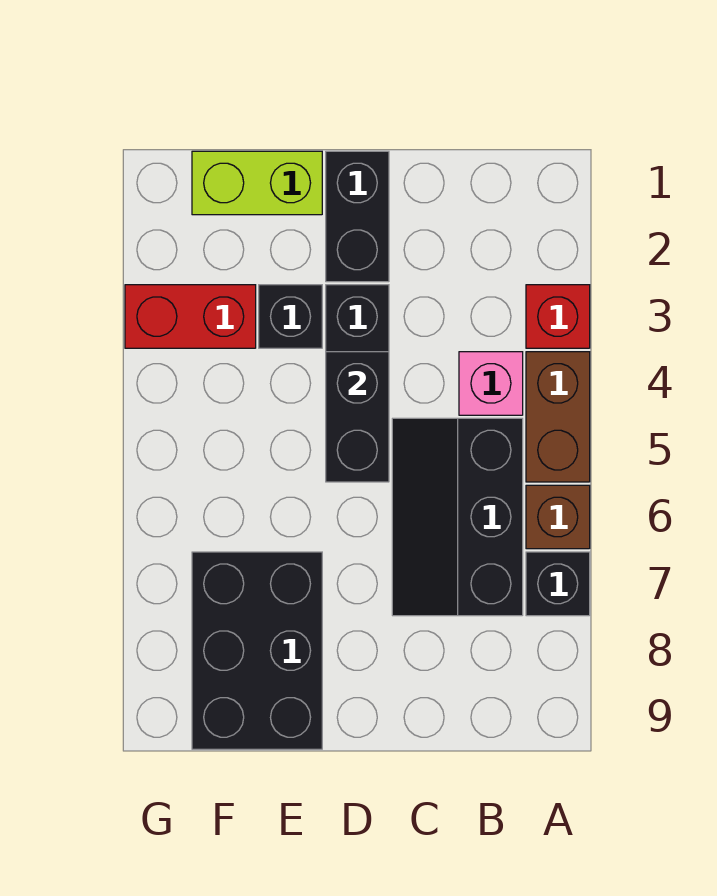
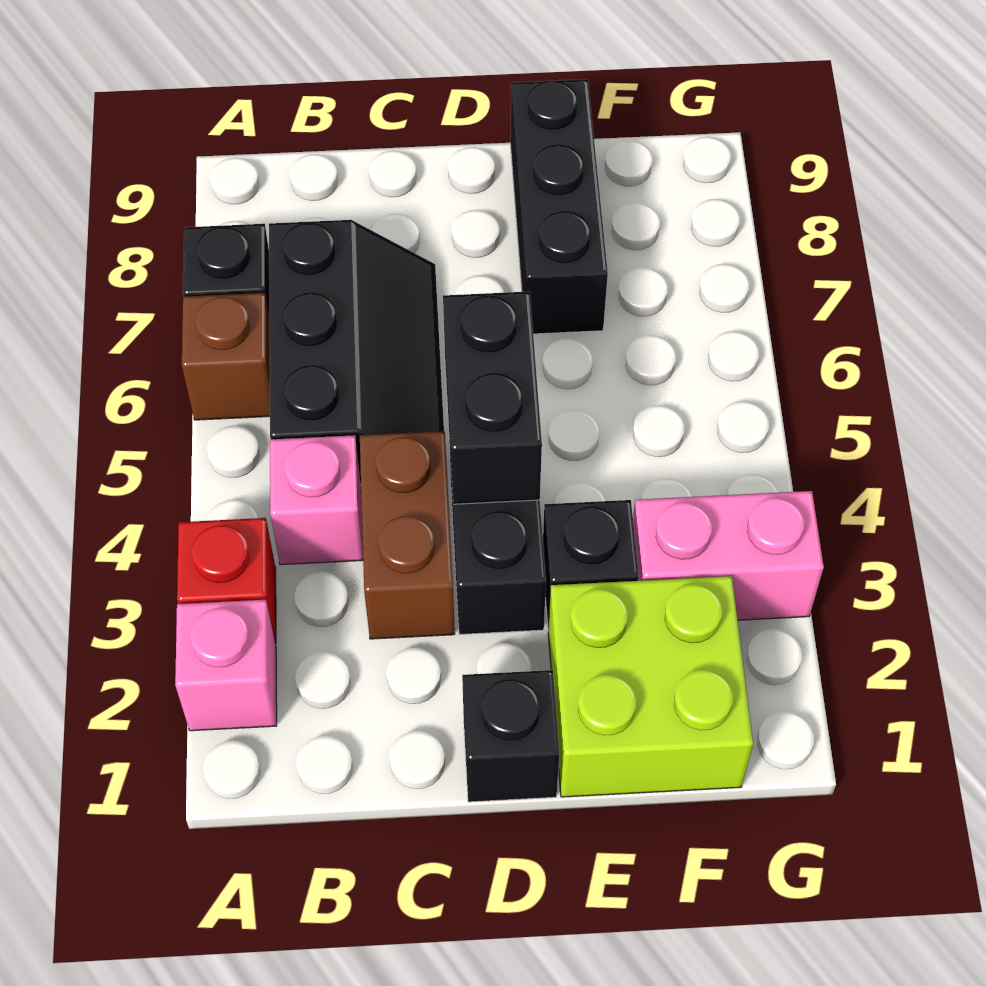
none -> pink 1x1 brick [175,600,277,731]
brown 1x2 brick [526,352,590,482] -> brown 1x2 brick moved to [360,431,455,639]
black 1x2 brick [326,151,389,282] -> black 1x1 brick [462,670,559,802]
lime 1x2 brick [192,151,322,215] -> lime 2x2 brick [548,576,753,797]
black 2x3 brick [192,552,322,749] -> black 1x3 brick [510,79,608,334]
red 1x2 brick [125,285,256,348] -> pink 1x2 brick [633,491,824,620]

